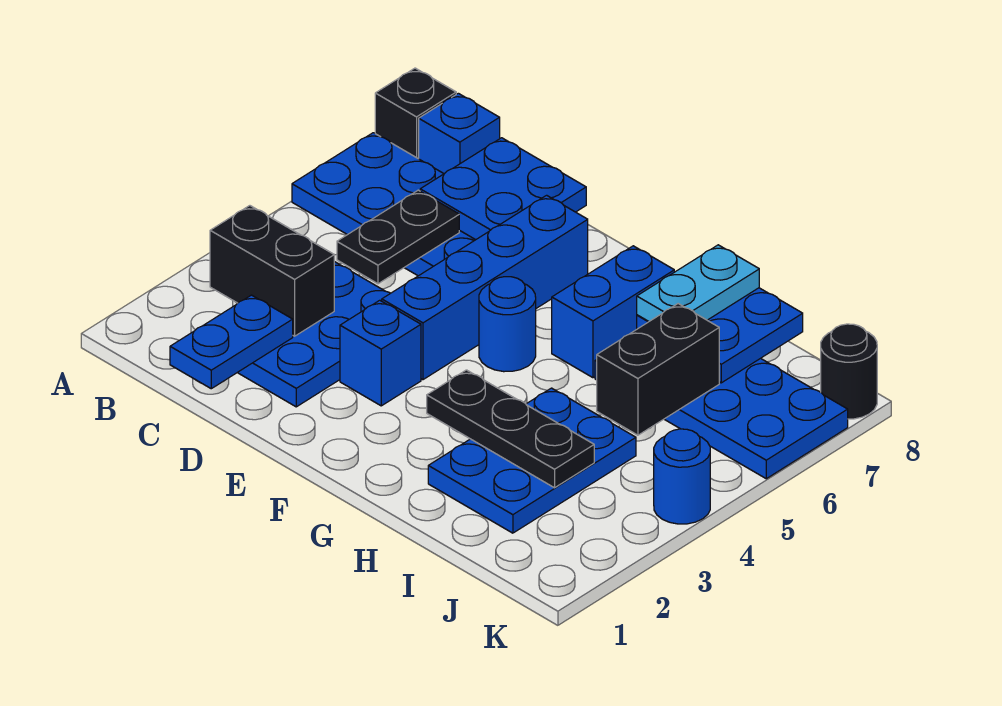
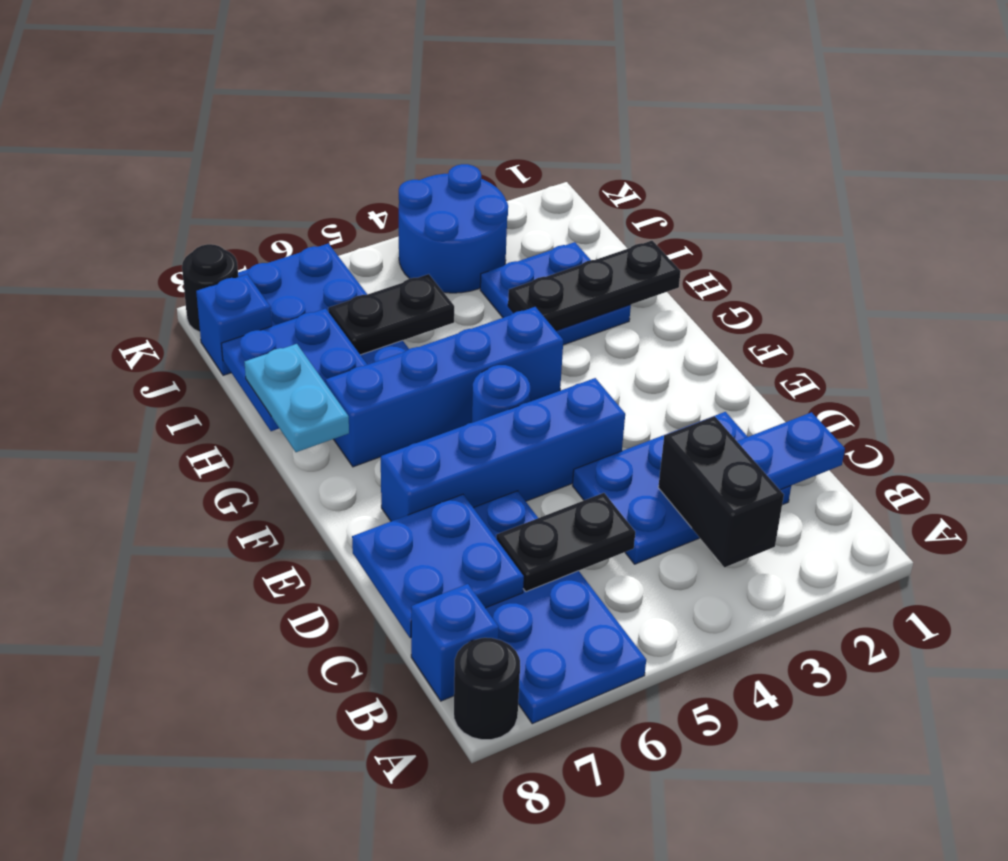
black 1x1 brick [375,68,456,159] -> black 1x1 round brick [454,638,520,740]
blue 1x1 brick [340,300,421,406] -> blue 1x1 brick moved to [196,274,272,375]
black 1x3 plate [427,370,594,488] -> black 1x3 plate turned to [508,241,681,331]
blue 1x2 brick [552,246,674,378] -> blue 1x4 brick [326,307,563,467]
blue 2x3 plate [428,388,636,533] -> blue 2x2 plate [480,242,631,345]
cyan 1x2 plate [637,245,759,322] -> cyan 1x2 plate turned to [245,344,349,452]
black 1x2 brick [597,304,719,435] -> black 1x2 plate [328,274,454,355]
blue 1x1 round brick [654,429,710,524] -> blue 2x2 round brick [399,164,508,293]

